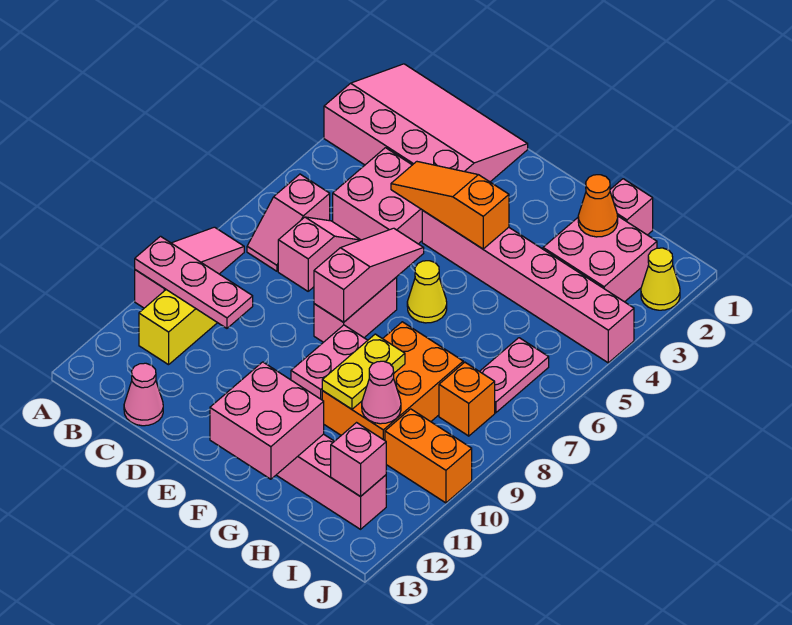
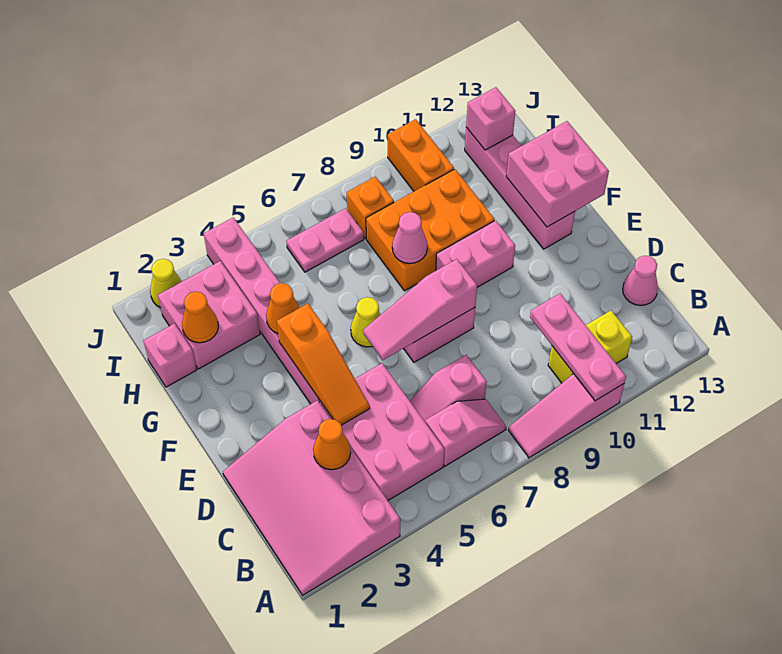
none -> orange 1x1 cone [313,419,351,470]
pink 2x2 brick [333,148,422,244] -> pink 2x3 brick [319,363,444,501]
none -> orange 1x1 cone [266,283,300,333]
yellow 1x2 plate [322,334,405,409] -> none
pink 1x1 cone [362,361,401,424] -> pink 1x1 cone moved to [392,212,427,264]

